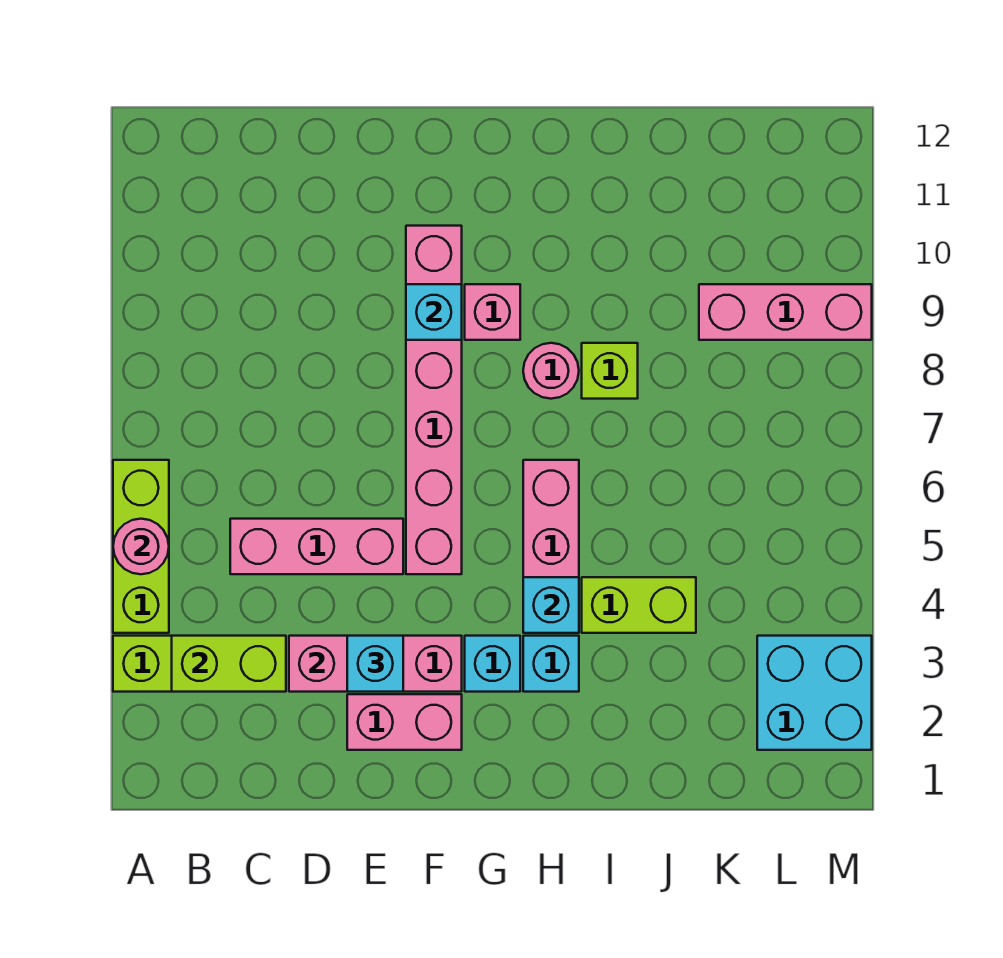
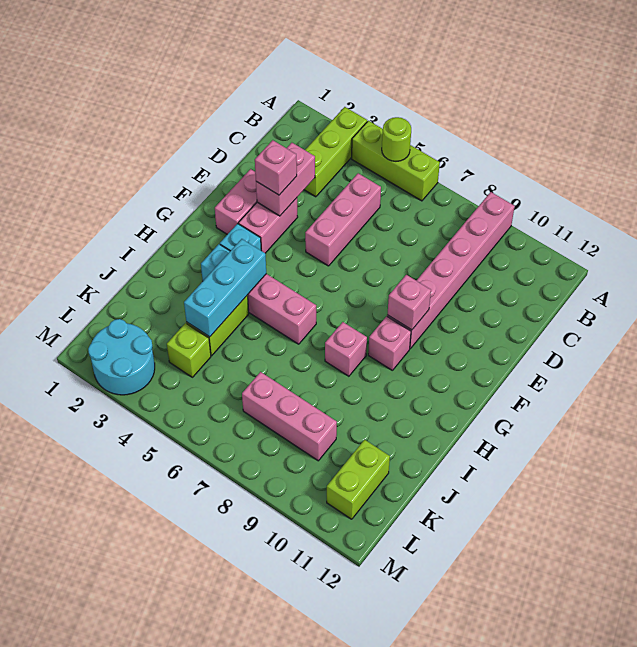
pink 1x1 round brick [113,519,169,574] -> lime 1x1 round brick [382,117,411,161]
lime 1x2 brick [172,636,286,692] -> lime 1x2 brick moved to [327,440,390,519]
cyan 1x1 brick [347,636,403,692] -> pink 1x1 brick [255,140,297,195]
pink 1x6 brick [406,226,462,574] -> pink 1x6 brick turned to [387,192,515,349]
cyan 1x1 brick [406,284,462,340] -> pink 1x1 brick [387,275,431,330]
cyan 1x1 brick [523,577,579,633] -> cyan 1x3 brick [184,239,266,337]
pink 1x1 round brick [523,343,579,399] -> pink 1x1 brick [325,322,367,376]
lime 1x1 brick [582,343,638,399] -> lime 1x1 brick moved to [167,323,211,377]
pink 1x3 brick [699,284,872,340] -> pink 1x3 brick turned to [242,372,337,461]
cyan 2x2 brick [757,636,872,750] -> cyan 2x2 round brick [88,319,155,395]

